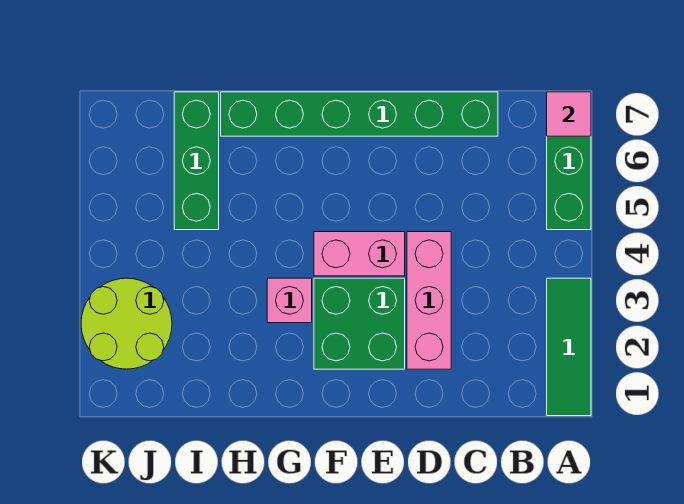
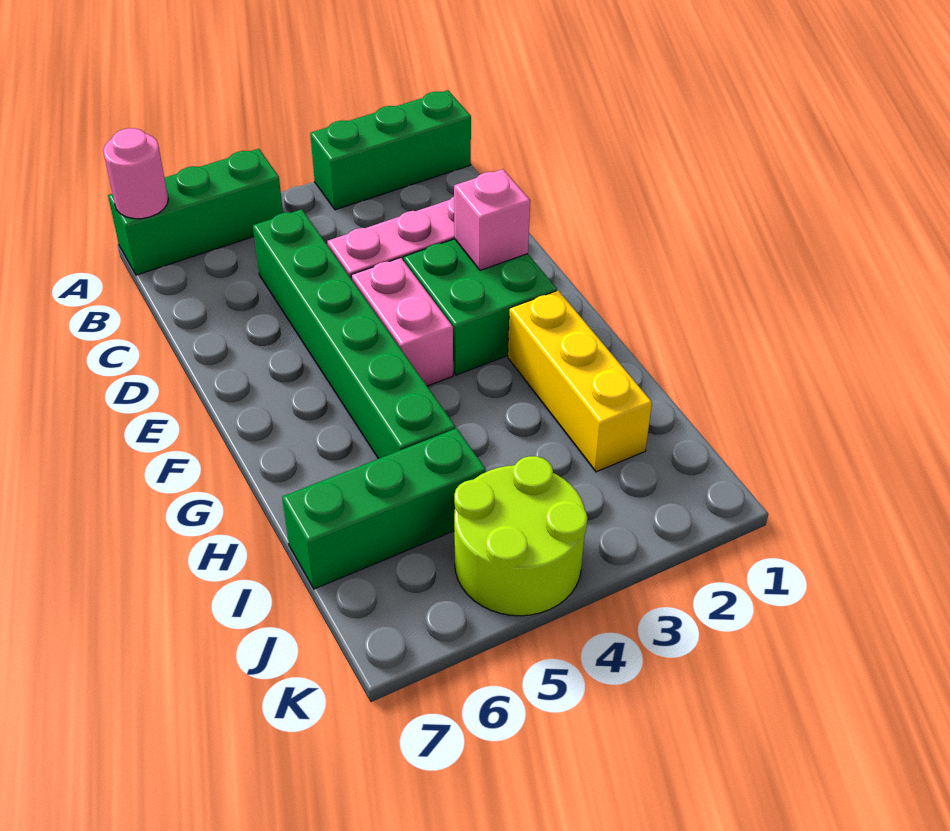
green 1x3 tile [547,278,591,416] -> green 1x3 brick [310,90,471,210]
pink 1x1 tile [547,92,591,136] -> pink 1x1 round brick [103,128,168,219]
green 1x6 brick [221,92,498,136] -> green 1x6 brick moved to [253,209,455,459]
none -> yellow 1x3 brick [508,290,652,472]
pink 1x1 brick [267,278,312,323] -> pink 1x1 brick moved to [454,169,530,270]
lime 2x2 round brick [81,278,172,369] -> lime 2x2 round brick moved to [454,456,587,616]

